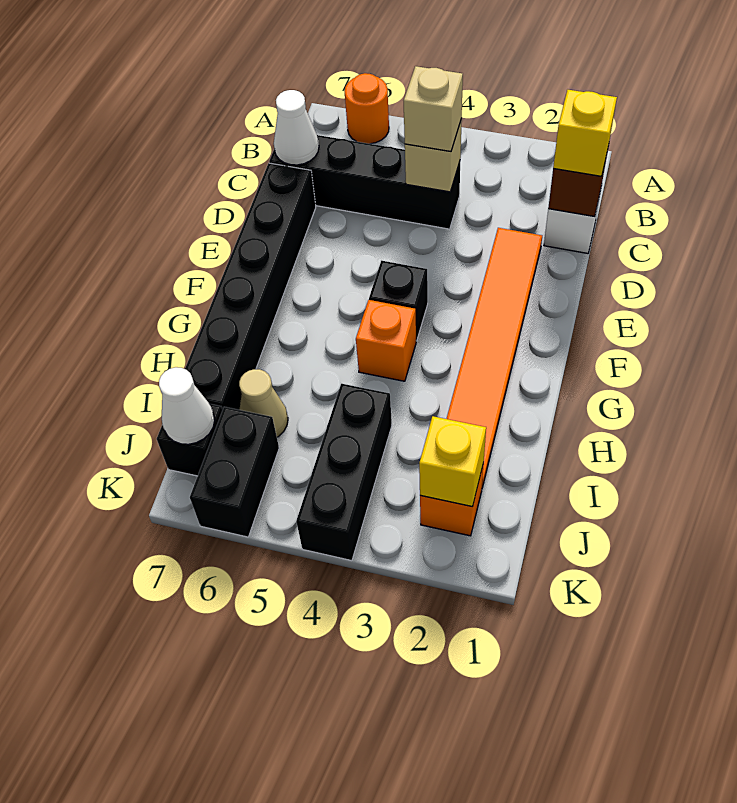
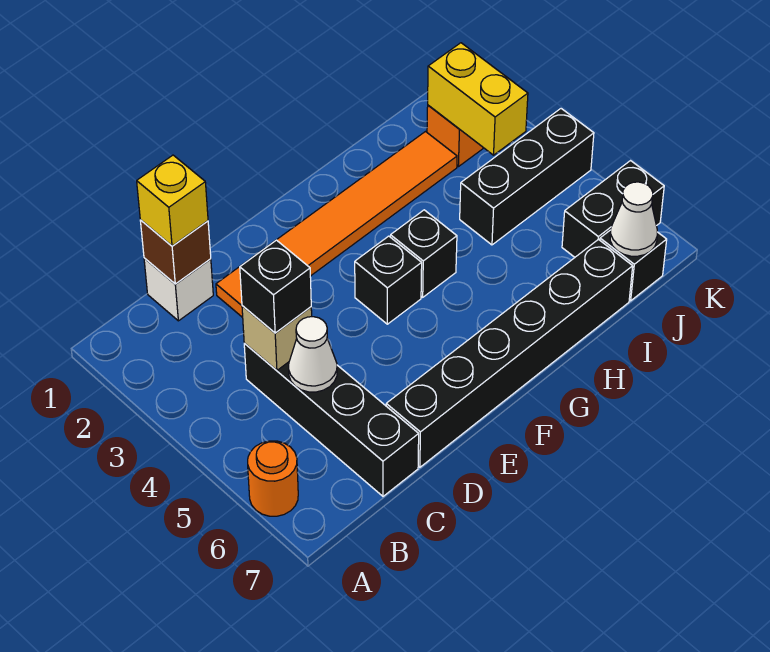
tan 1x1 brick [404,66,463,151] -> black 1x1 brick [240,240,311,333]
white 1x1 cone [274,90,319,165] -> white 1x1 cone moved to [289,317,337,392]
orange 1x1 brick [356,300,416,381] -> black 1x1 brick [390,210,457,297]
tan 1x1 cone [239,369,288,437] -> none
yellow 1x1 brick [419,416,486,507] -> yellow 1x2 brick [428,43,528,155]

